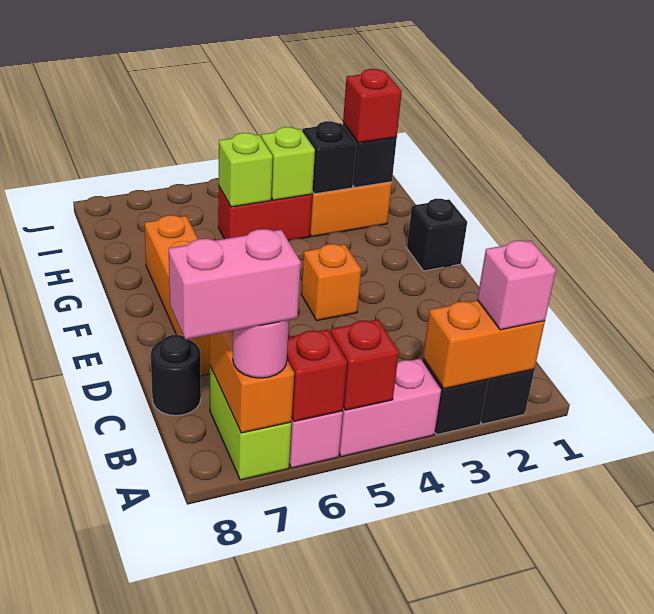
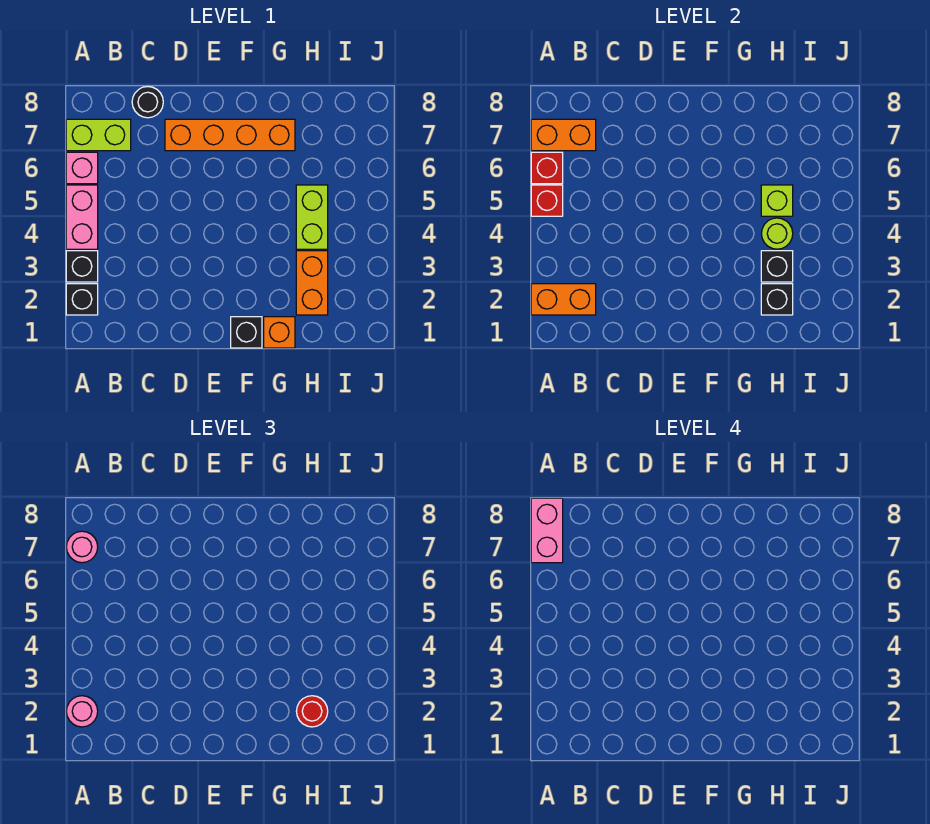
orange 1x2 brick [423,300,545,389] -> orange 1x2 brick turned to [531,284,596,315]
pink 1x1 brick [477,241,556,330] -> pink 1x1 round brick [66,696,98,727]
orange 1x1 brick [301,244,361,321] -> orange 1x1 brick moved to [264,317,295,348]
red 1x1 brick [343,69,402,143] -> red 1x1 round brick [296,696,328,727]
red 1x2 brick [218,187,312,241] -> lime 1x2 brick [296,185,328,249]
lime 1x1 brick [261,127,315,200] -> lime 1x1 round brick [762,218,793,249]

